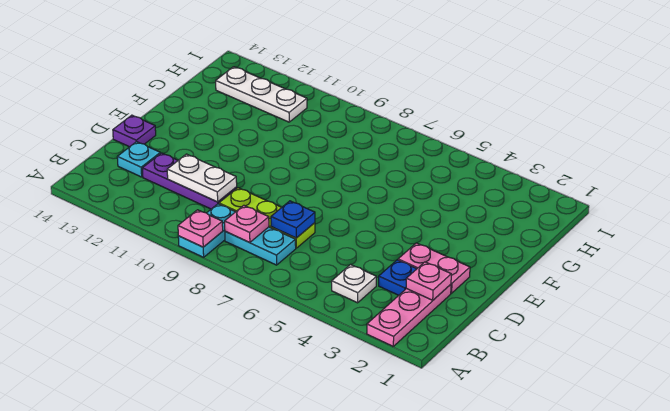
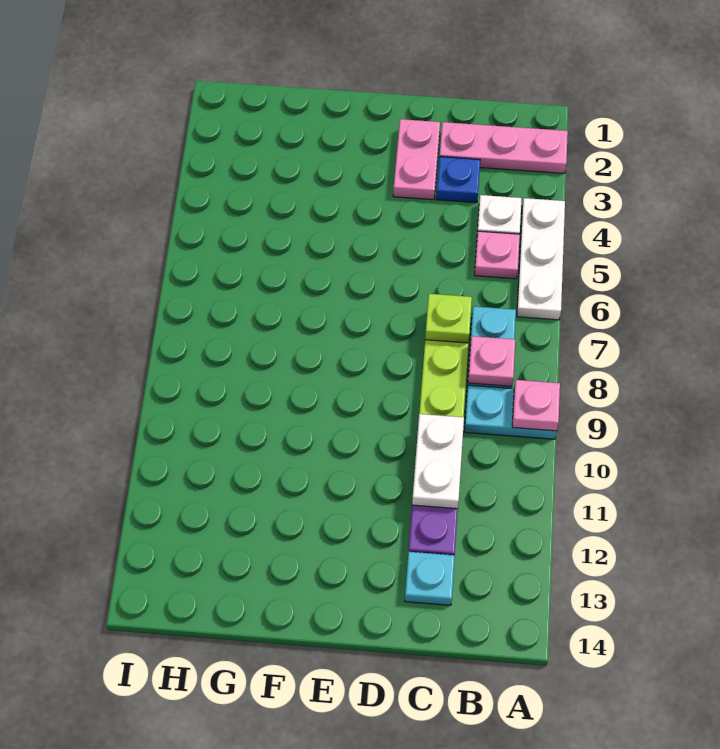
pink 1x1 plate [406,262,451,300] -> pink 1x1 plate moved to [475,231,520,279]
blue 1x1 plate [271,201,315,238] -> lime 1x1 plate [425,294,472,343]
purple 1x1 plate [113,115,156,147] -> none
white 1x3 plate [216,67,307,122] -> white 1x3 plate moved to [517,198,565,320]

